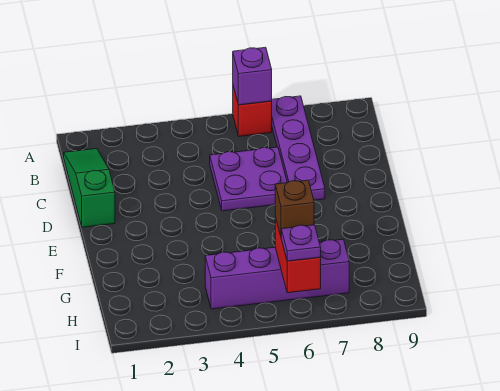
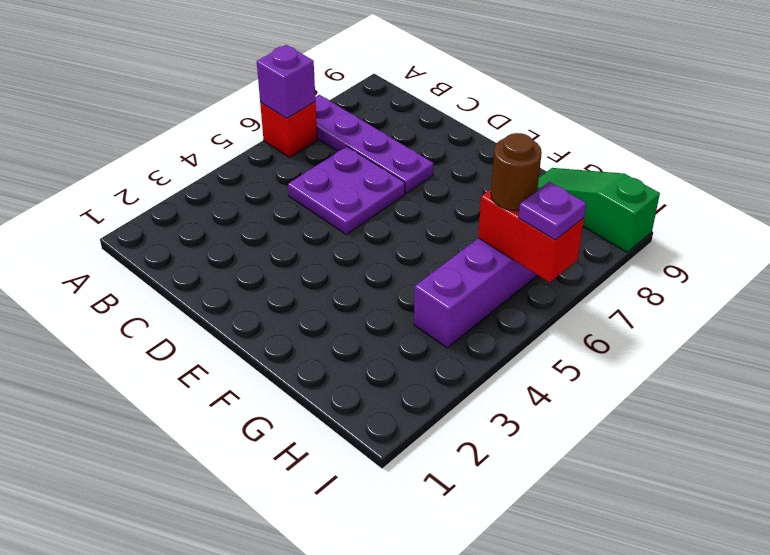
green 1x3 slope [64,149,115,227] -> green 1x3 slope moved to [537,168,660,252]
brown 1x1 brick [275,180,314,236] -> brown 1x1 round brick [491,133,542,210]

